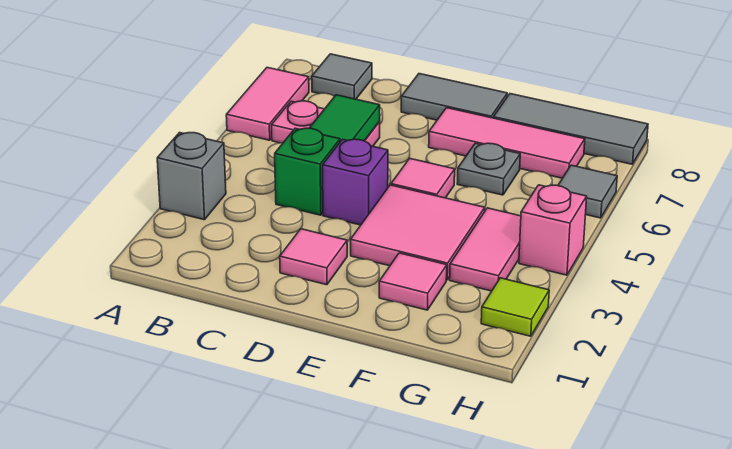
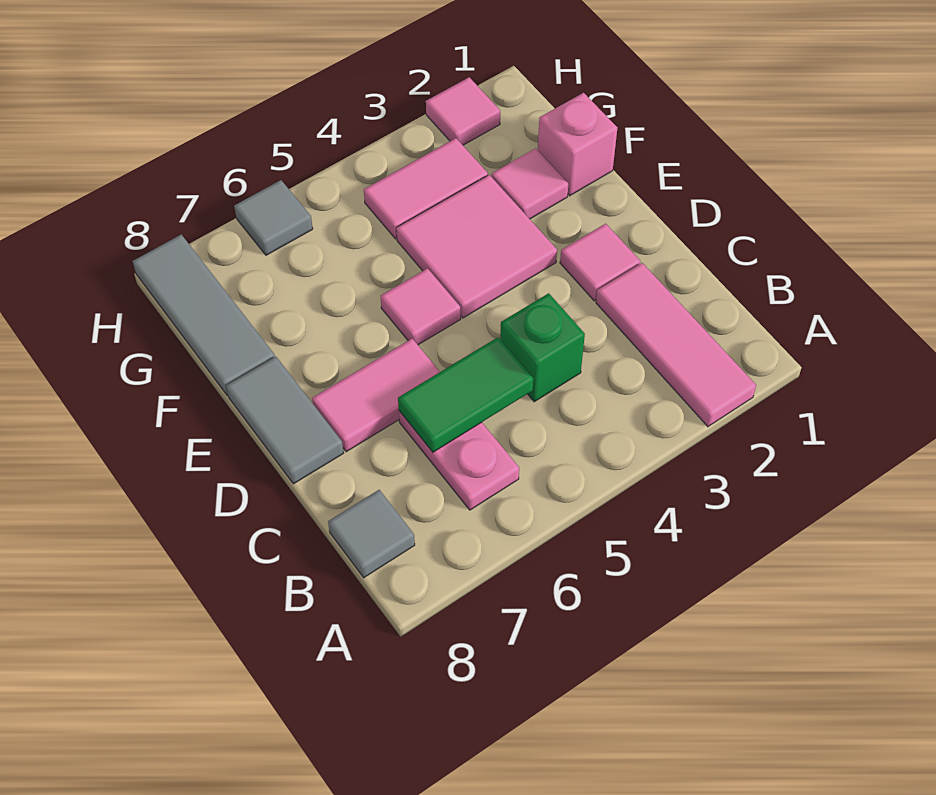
grey 1x1 brick [157,133,226,220] -> none
pink 1x2 tile [226,67,309,140] -> pink 1x2 tile moved to [312,339,440,452]
purple 1x1 brick [323,139,388,225] -> none
pink 1x3 tile [429,108,585,178] -> pink 1x3 tile moved to [596,263,756,427]
grey 1x1 plate [457,143,520,195] -> none
lime 1x1 tile [481,278,549,336] -> pink 1x1 tile [426,77,500,145]
pink 1x1 brick [519,185,587,275] -> pink 1x1 brick moved to [538,93,617,196]

